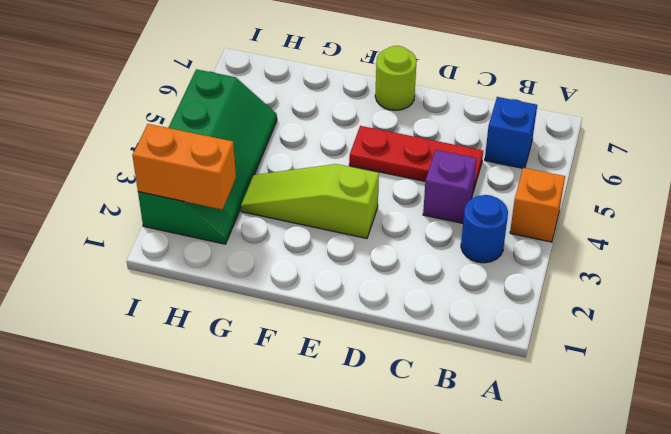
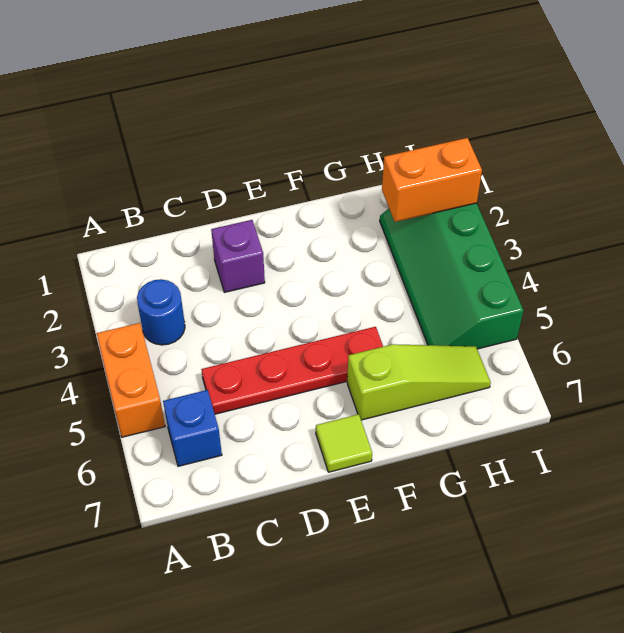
orange 1x1 brick [510,168,565,242] -> orange 1x2 brick [97,323,165,437]
purple 1x1 brick [423,150,477,223] -> purple 1x1 brick moved to [211,220,265,292]
red 1x3 plate [349,126,483,191] -> red 1x4 plate [201,327,383,414]
lime 1x3 slope [241,164,379,238] -> lime 1x3 slope moved to [347,344,491,420]
lime 1x1 round brick [375,46,417,110] -> lime 1x1 tile [316,414,372,472]

